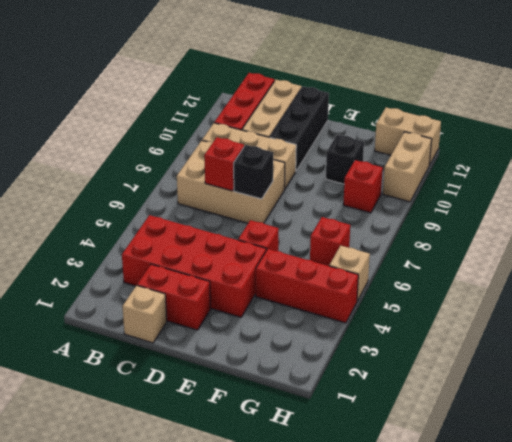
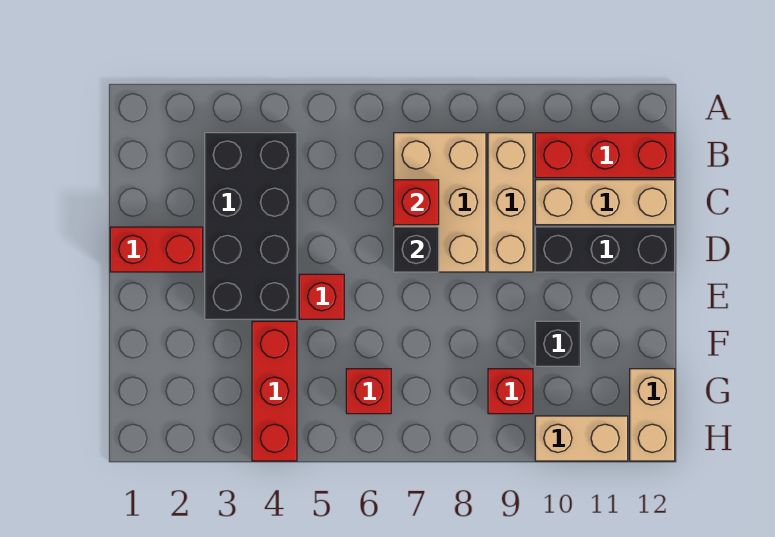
red 2x4 brick [122,215,266,317] -> black 2x4 brick [205,133,297,319]
tan 1x1 brick [122,285,167,343] -> none
red 1x2 brick [137,264,210,330] -> red 1x2 brick turned to [110,227,203,272]
tan 1x1 brick [329,246,370,301] -> none

